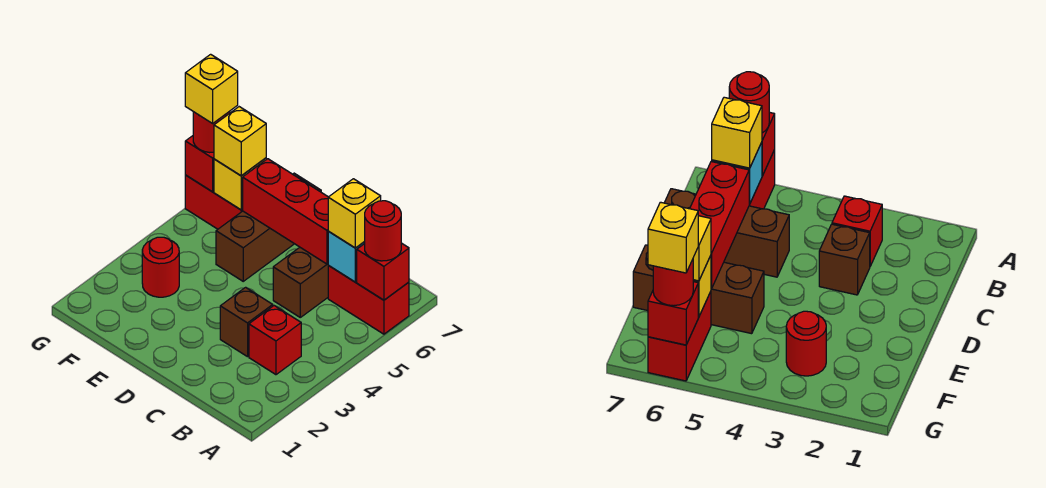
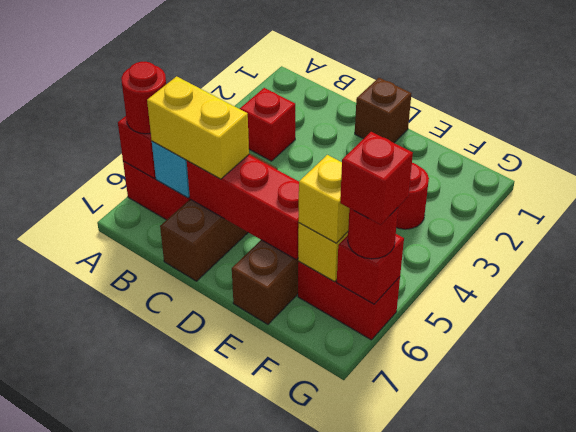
yellow 1x1 brick [328,179,381,248] -> yellow 1x2 brick [147,76,249,179]
brown 1x1 brick [220,287,273,357] -> brown 1x1 brick moved to [355,78,412,143]
yellow 1x1 brick [185,54,238,123] -> red 1x1 brick [340,132,413,225]

